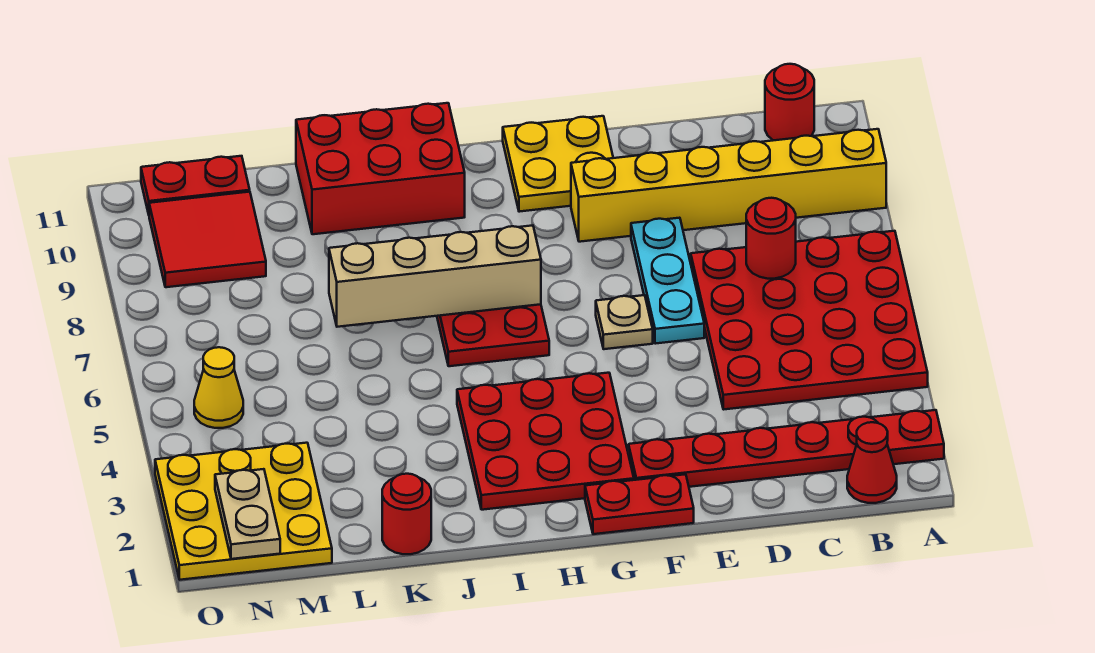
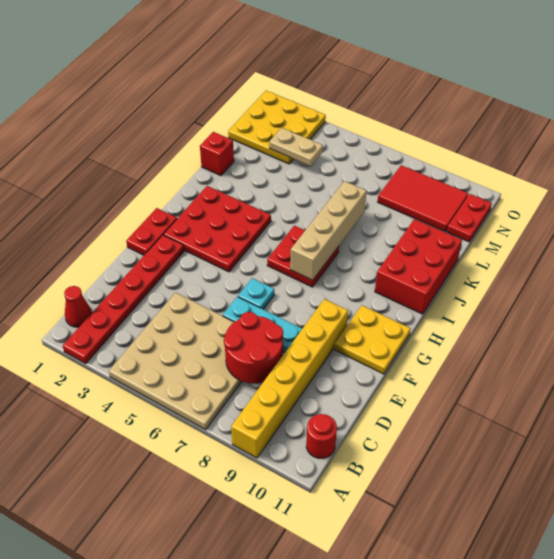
red 4x4 plate [691,231,928,409] -> tan 4x4 plate [109,293,242,430]
red 1x1 round brick [746,198,796,279] -> red 2x2 round brick [224,312,283,383]
tan 1x1 plate [596,295,653,349] -> cyan 1x1 plate [238,278,274,309]
red 1x1 round brick [382,474,431,554] -> red 1x1 brick [200,132,234,176]
red 2x2 tile [149,192,266,287] -> red 2x3 tile [378,165,468,232]
tan 1x2 plate [215,469,280,559] -> tan 1x2 plate moved to [269,128,323,166]
yellow 1x1 cone [194,347,243,428] -> none

